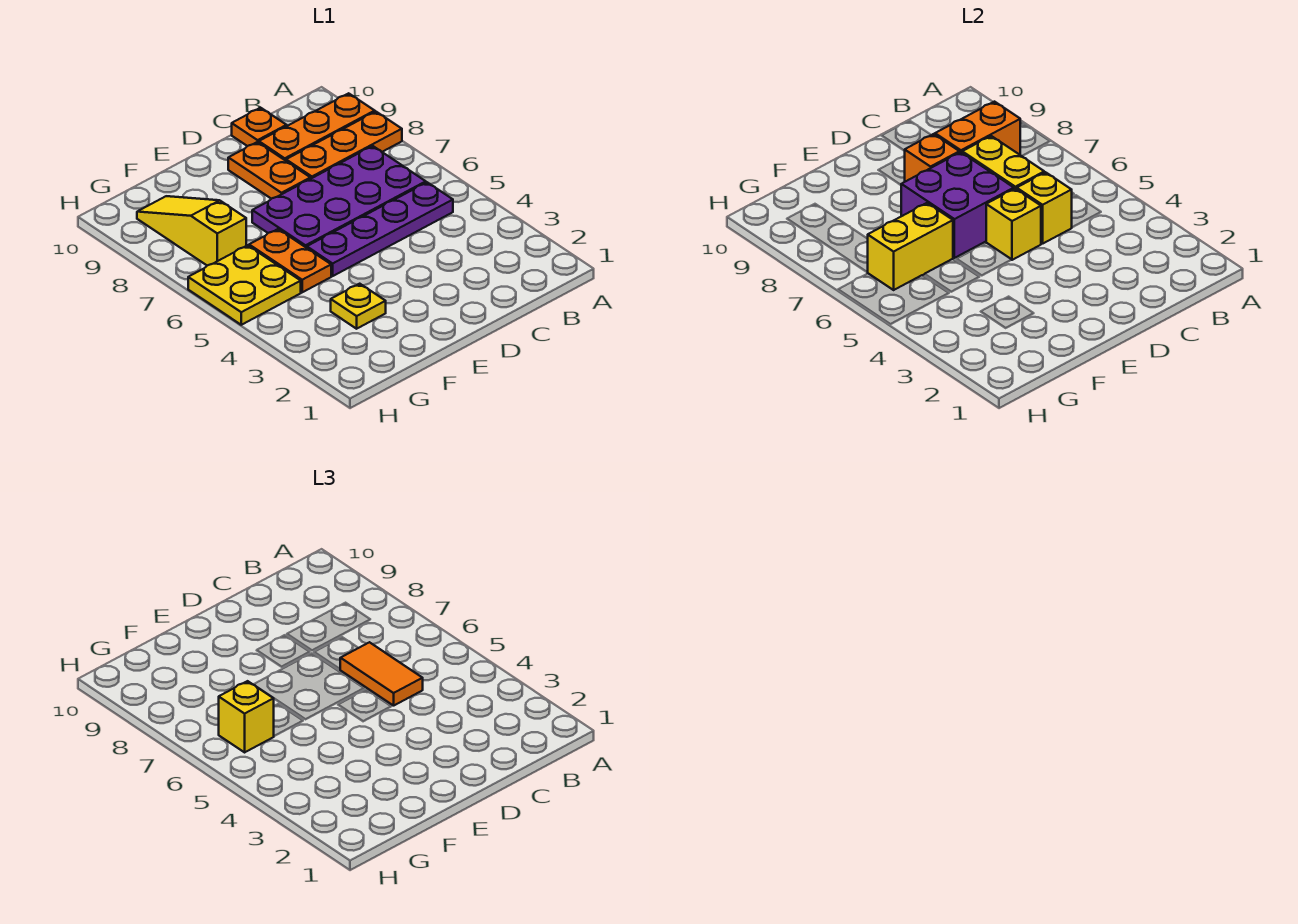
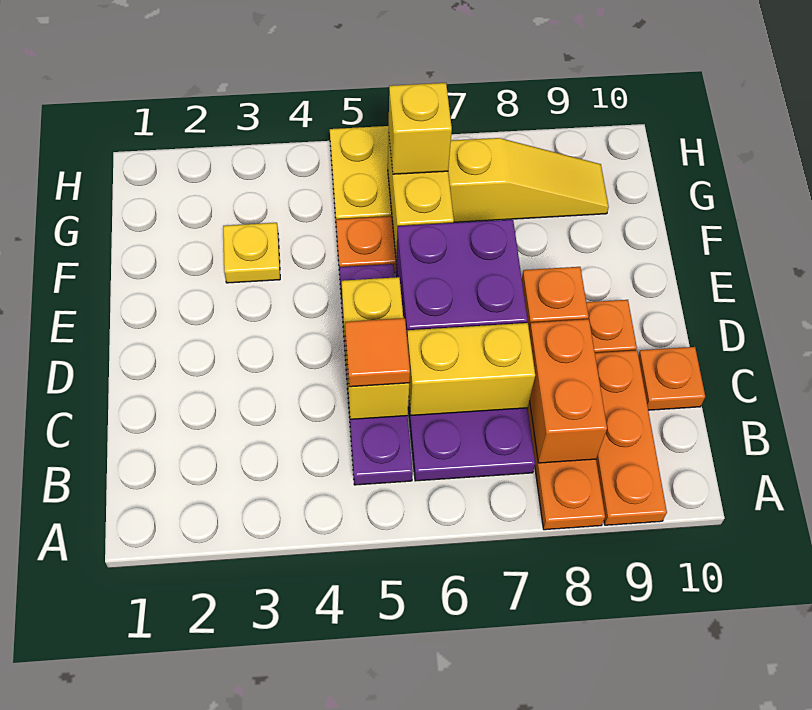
orange 1x2 tile [340,642,423,706] -> orange 1x1 tile [345,318,410,387]

